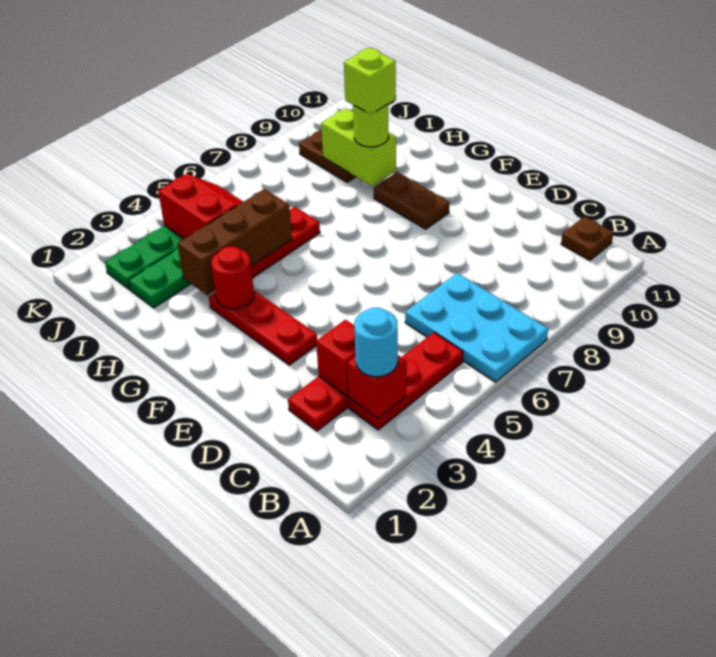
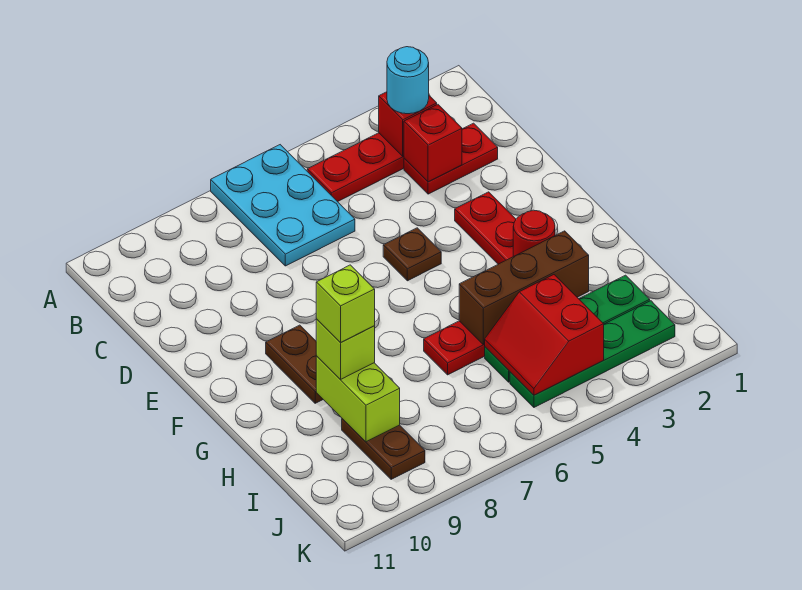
brown 1x1 plate [561,217,613,261] -> brown 1x1 plate moved to [383,228,441,281]
lime 1x1 round brick [353,104,389,147] -> lime 1x1 brick [316,319,375,380]

